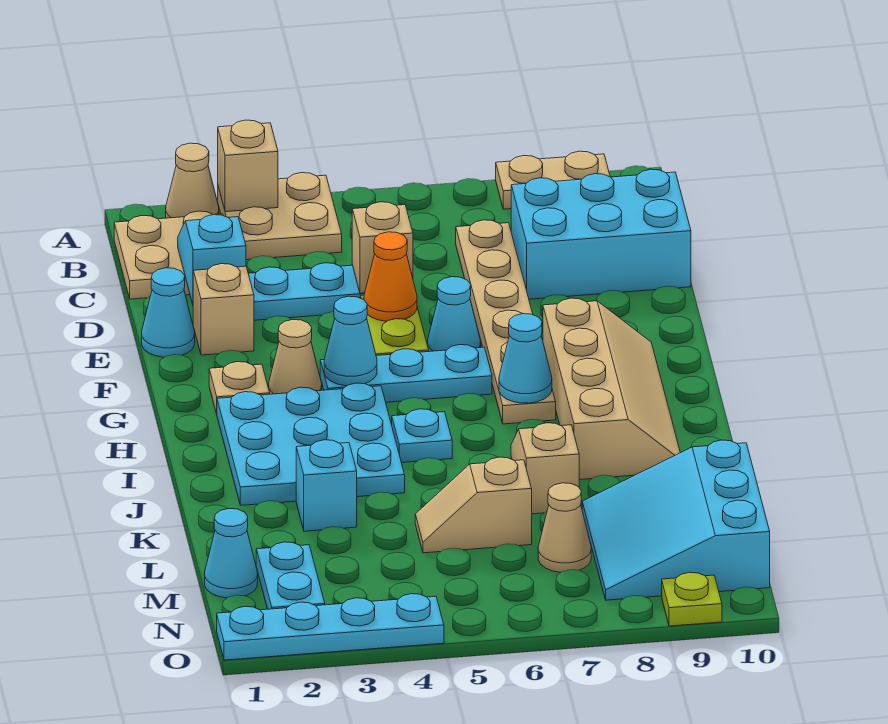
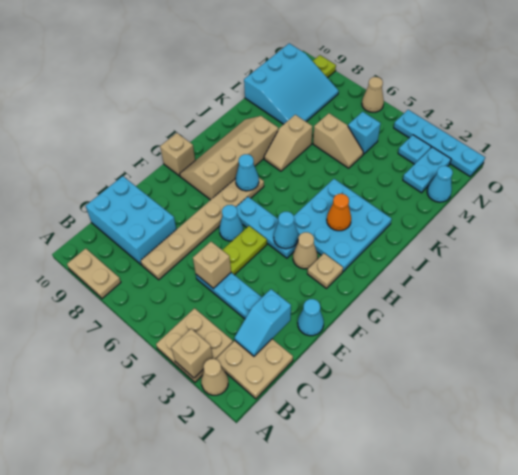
tan 1x1 brick [193,264,254,355] -> tan 1x1 brick moved to [160,133,195,176]
orange 1x1 cone [364,232,417,321] -> orange 1x1 cone moved to [327,194,351,231]
cyan 1x1 plate [392,409,452,463] -> cyan 1x1 plate moved to [398,135,431,164]
cyan 1x1 brick [296,440,357,531] -> cyan 1x1 brick moved to [348,112,381,154]
tan 1x1 cone [538,483,591,572] -> tan 1x1 cone moved to [362,77,384,112]

